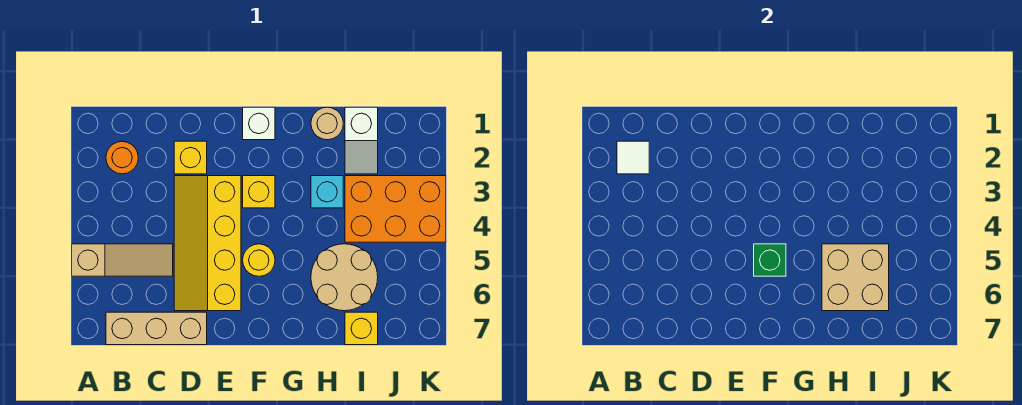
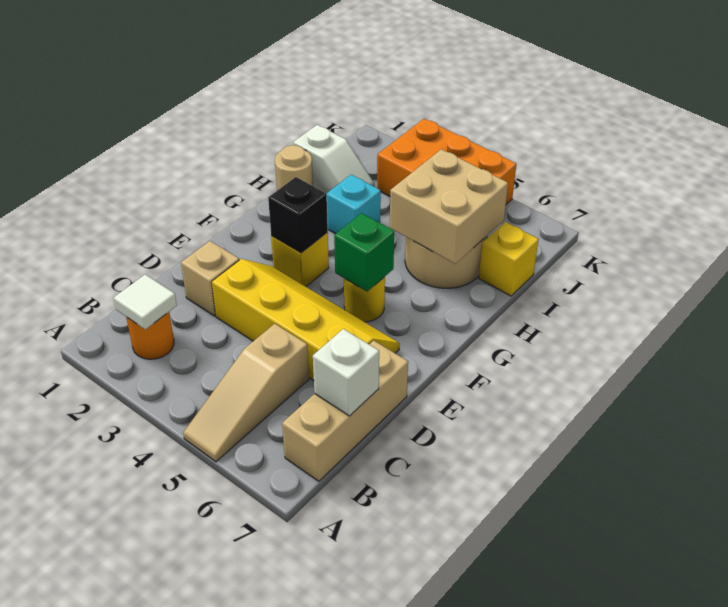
tan 1x3 slope [72,244,173,276] -> tan 1x3 slope turned to [183,324,309,462]
yellow 1x1 brick [174,141,207,174] -> tan 1x1 brick [181,241,239,316]
yellow 2x4 slope [174,176,241,311] -> yellow 2x4 slope turned to [212,259,400,380]
white 1x1 brick [243,107,275,140] -> white 1x1 brick moved to [313,329,379,416]
none -> black 1x1 brick [268,177,328,253]
orange 2x3 brick [345,176,446,242] -> orange 2x3 brick turned to [377,119,516,204]

